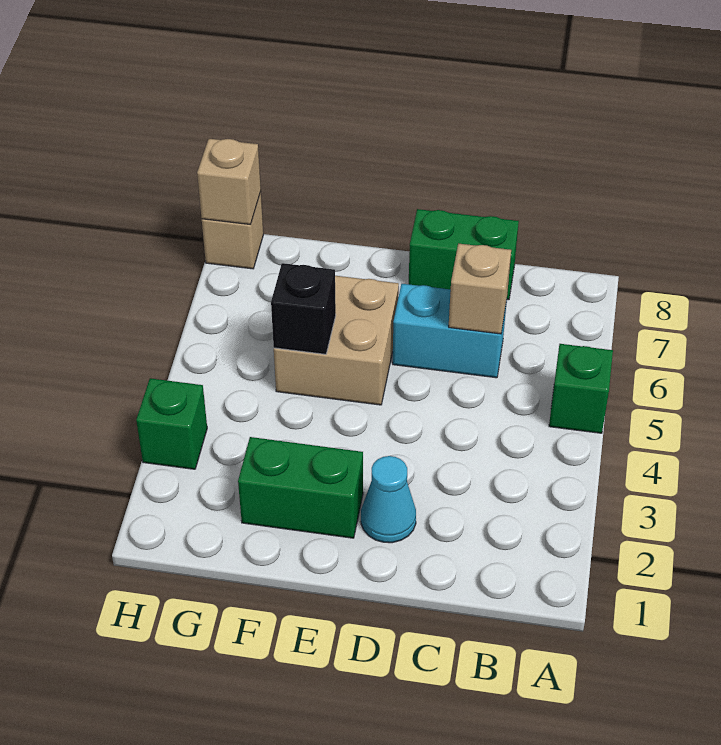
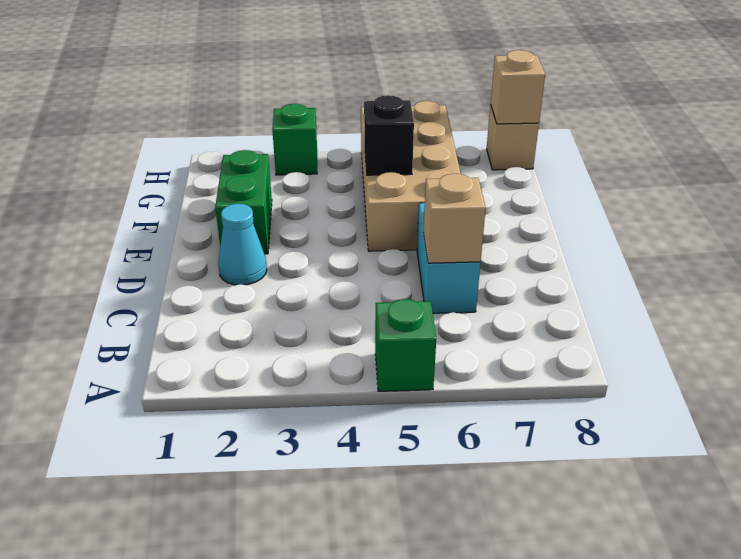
green 1x2 brick [409,209,519,300] -> none
tan 2x2 brick [274,276,399,405] -> tan 2x4 brick [361,101,461,251]

